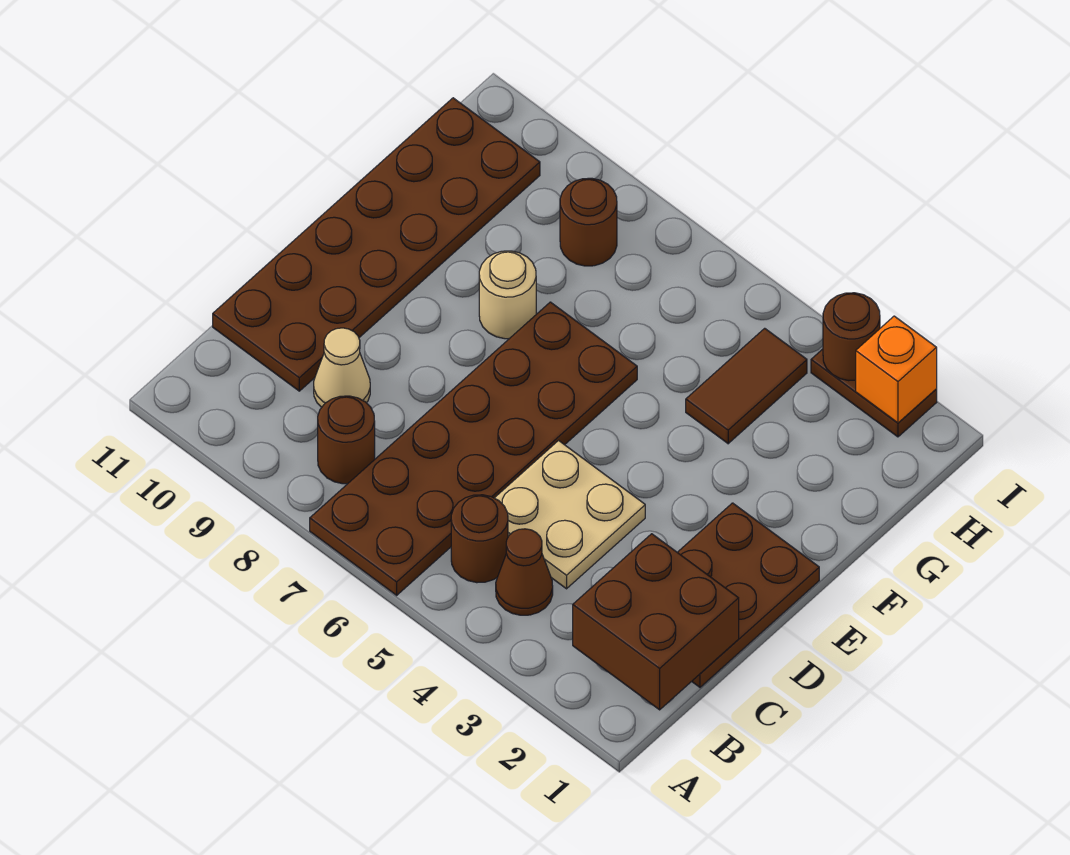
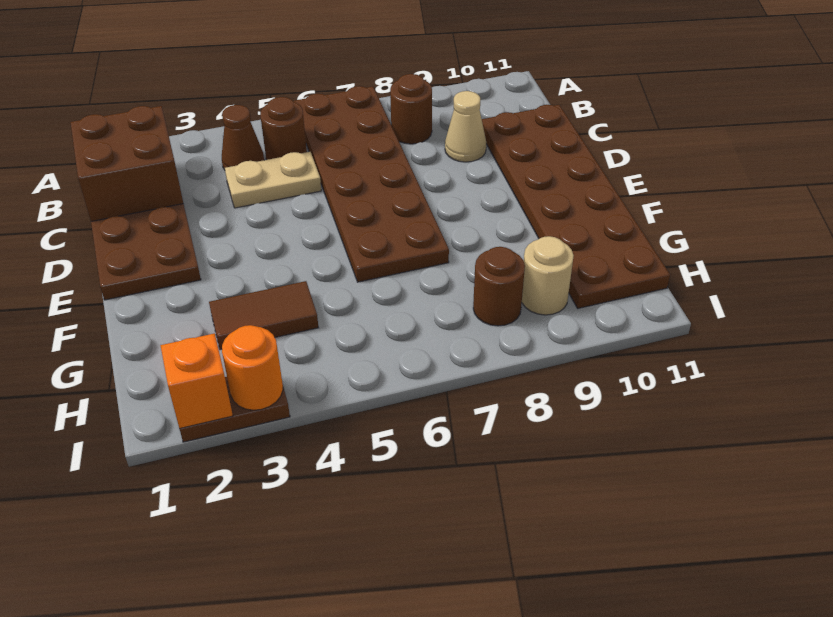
tan 2x2 plate [495,441,645,589] -> tan 1x2 plate [225,152,321,208]
tan 1x1 round brick [479,251,536,339] -> tan 1x1 round brick moved to [522,236,574,315]
brown 1x2 tile [686,328,807,444] -> brown 1x2 tile turned to [209,281,318,350]
brown 1x1 round brick [823,293,880,381] -> orange 1x1 round brick [222,325,283,410]

